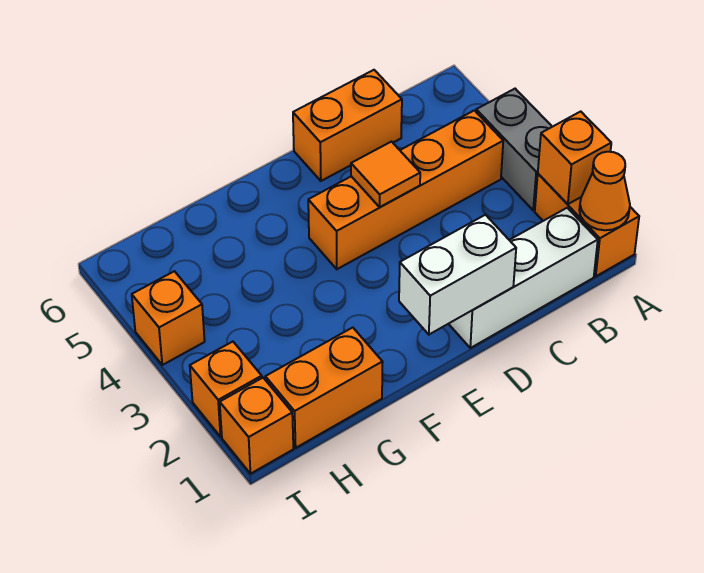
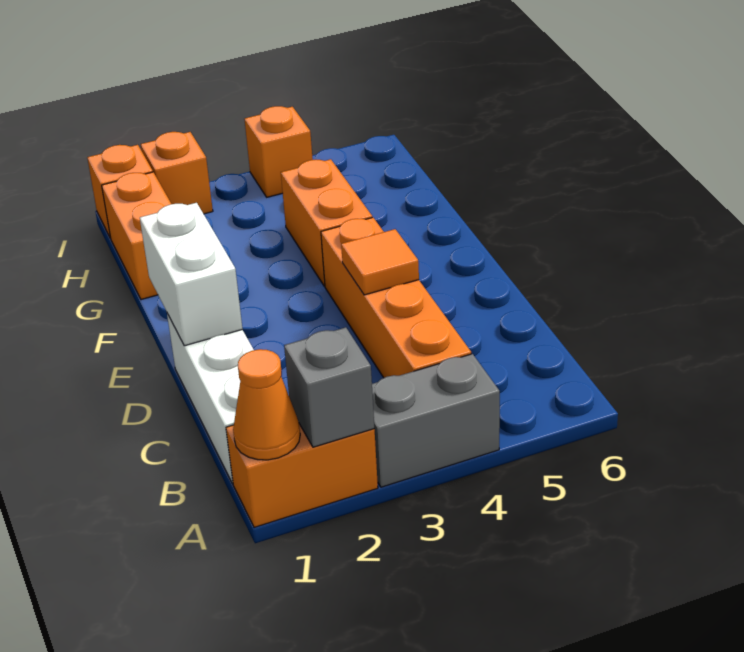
orange 1x1 brick [538,111,611,204] -> grey 1x1 brick [284,327,374,447]
orange 1x2 brick [293,70,402,181] -> orange 1x2 brick moved to [281,159,372,286]

